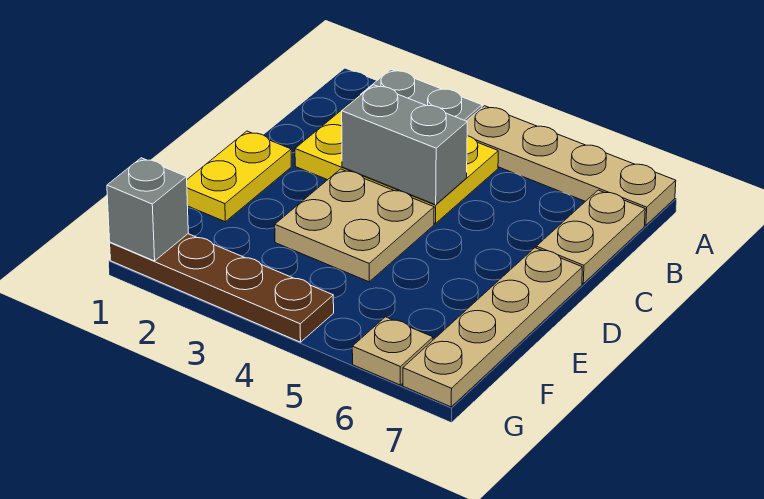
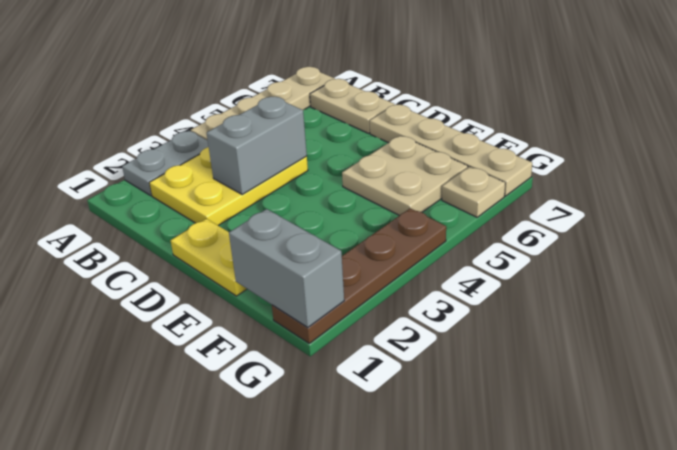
tan 2x2 plate [275,169,434,282] -> tan 2x2 plate moved to [342,136,468,216]
grey 1x1 brick [107,158,188,261] -> grey 1x2 brick [229,209,344,327]

